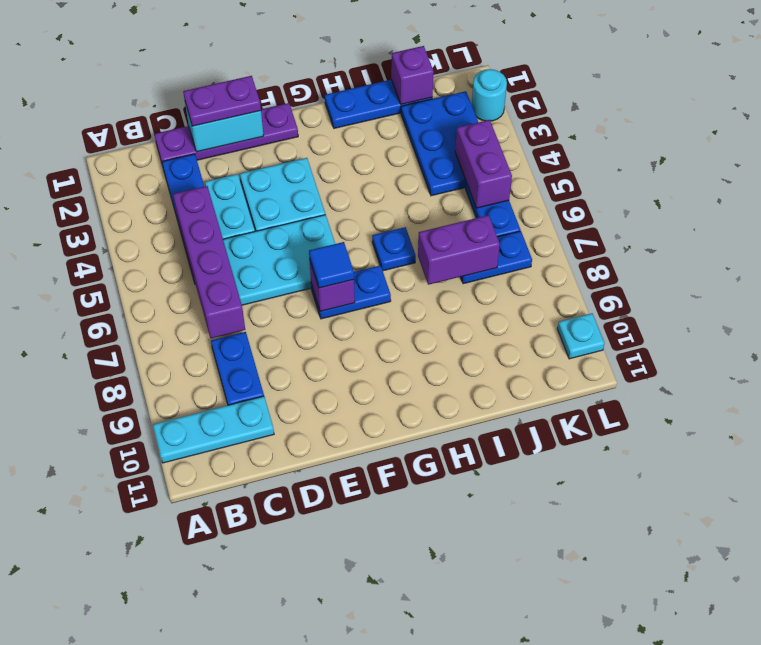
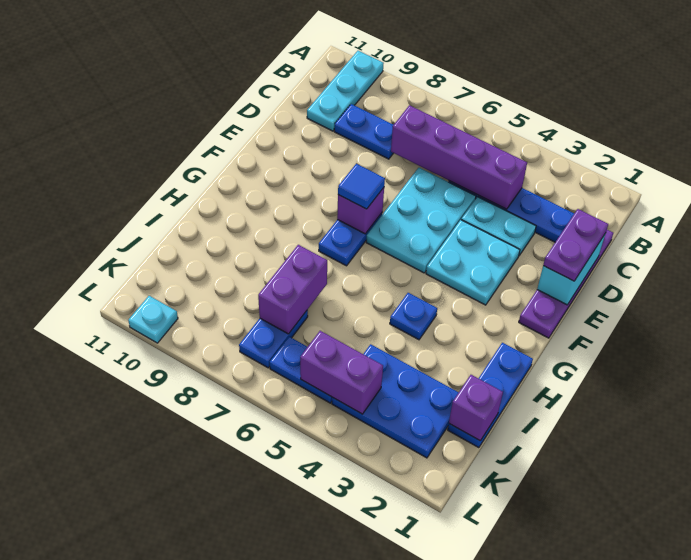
blue 1x1 plate [372,227,416,271] -> blue 1x1 plate moved to [390,293,437,340]
cyan 1x1 round brick [472,69,507,121] -> none

